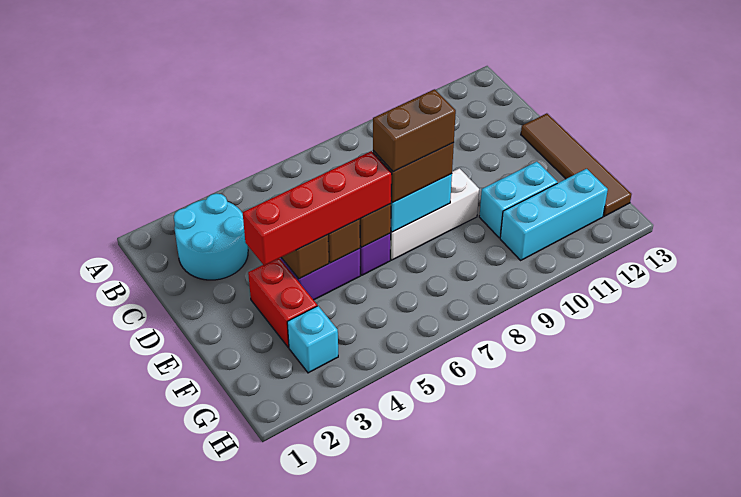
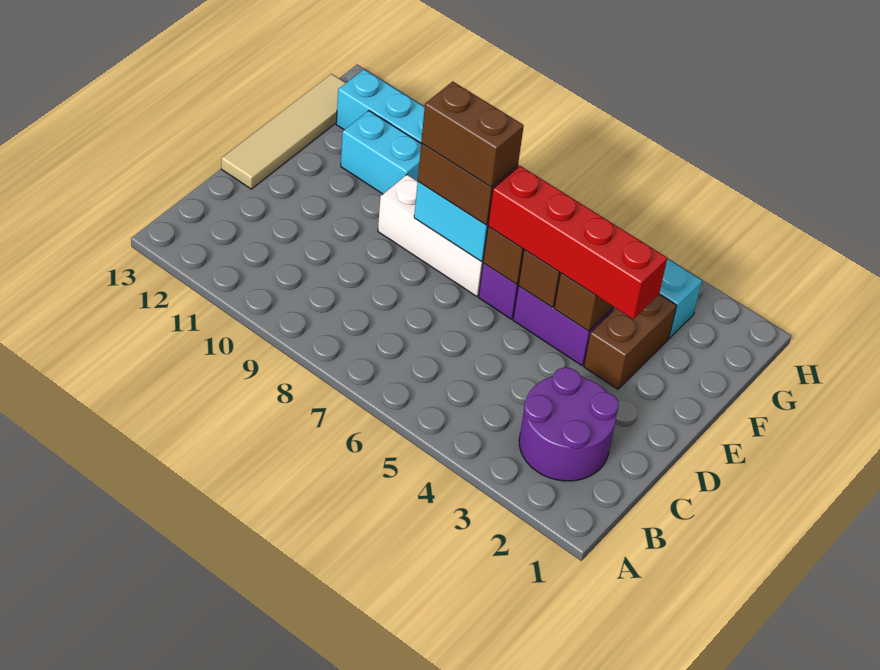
cyan 2x2 round brick [174,193,248,280] -> purple 2x2 round brick [519,367,619,481]
brown 1x4 tile [521,113,632,216] -> tan 1x4 tile [221,74,346,189]
red 1x2 brick [248,258,317,347] -> brown 1x2 brick [584,294,677,389]

